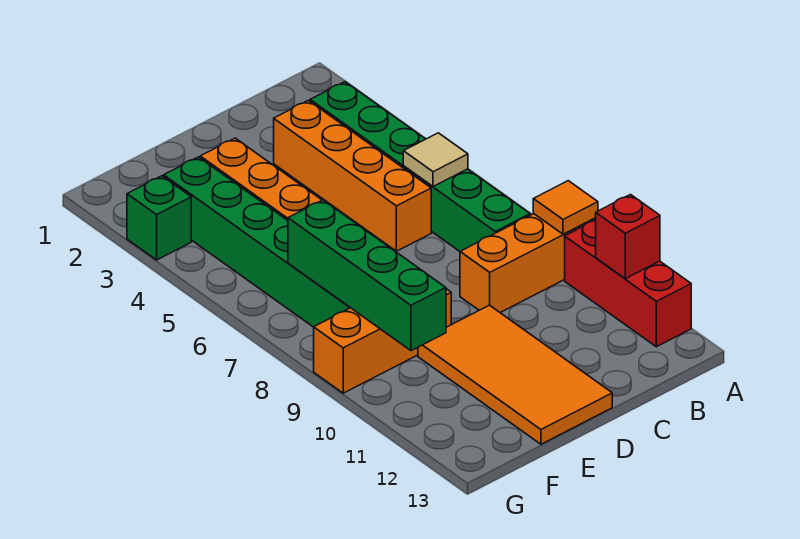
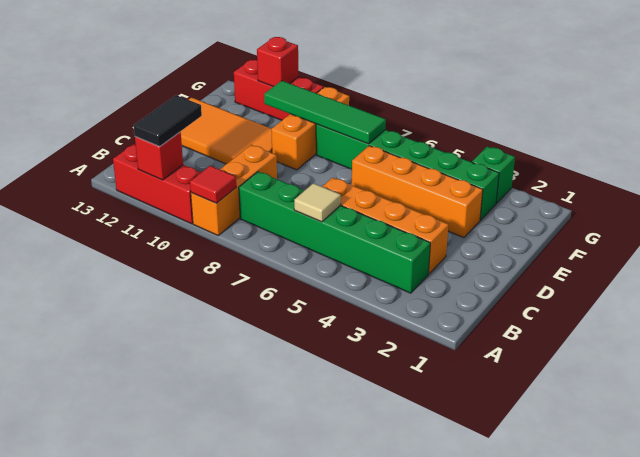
orange 1x1 tile [533,181,598,234] -> red 1x1 tile [190,166,236,203]
none -> black 1x2 tile [134,95,202,147]
green 1x4 brick [288,200,446,351] -> green 1x4 tile [264,81,386,144]
none -> red 1x3 brick [234,60,324,120]
none -> red 1x1 brick [257,37,298,87]

